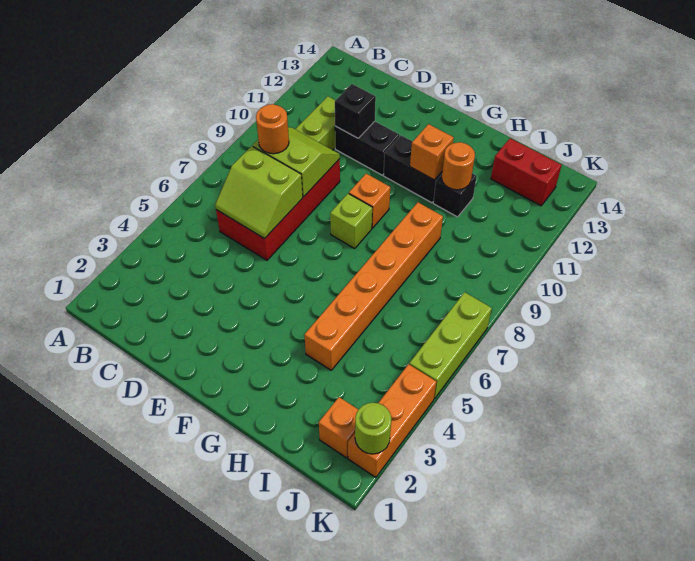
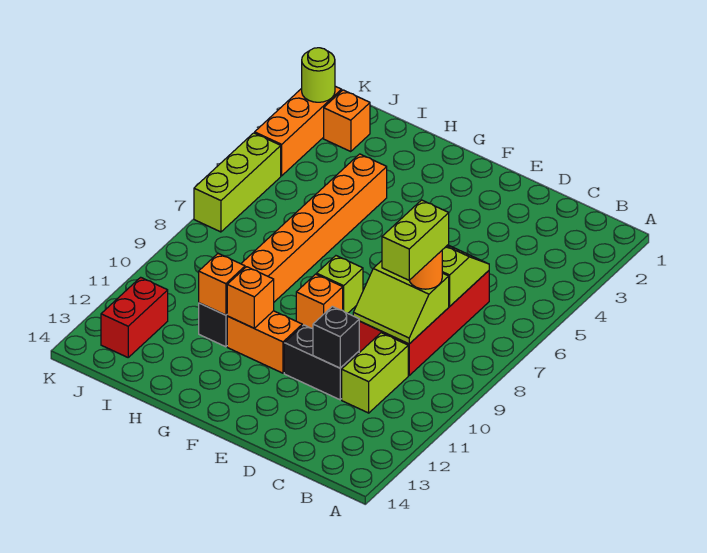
none -> lime 1x2 brick [382,200,449,280]
black 1x2 brick [383,135,442,203] -> orange 1x2 brick [227,311,302,373]
orange 1x1 round brick [442,142,475,190] -> orange 1x1 brick [199,254,245,315]
red 1x2 brick [491,138,562,206] -> red 1x2 brick turned to [101,277,168,357]

